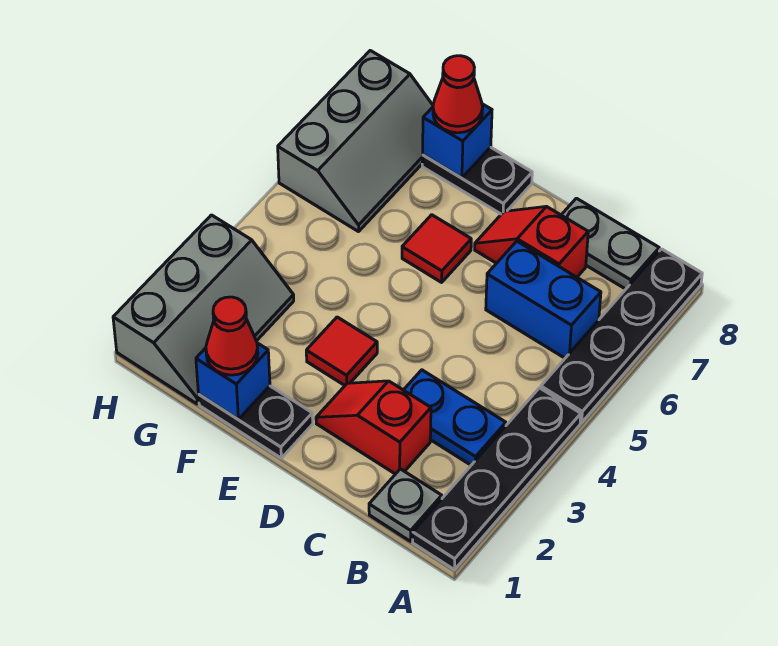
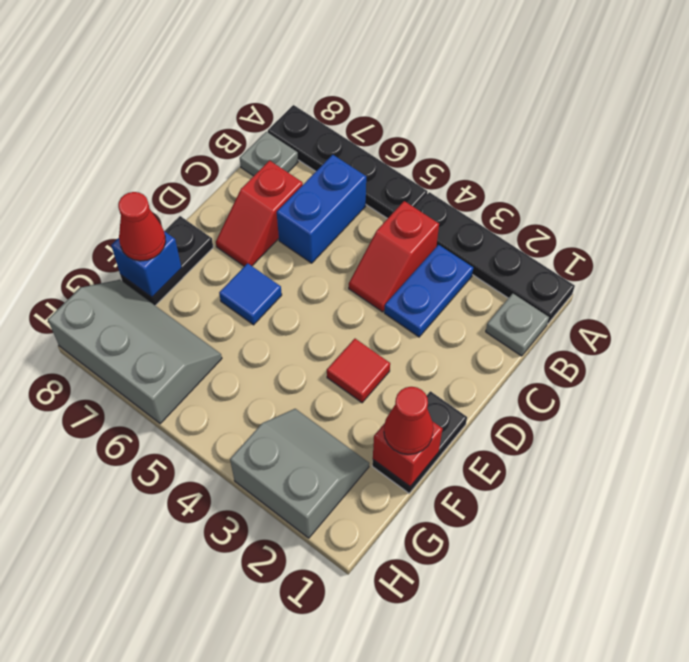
grey 1x2 plate [562,198,659,289] -> grey 1x1 plate [240,132,298,176]
red 1x2 slope [316,381,431,474] -> red 1x2 slope moved to [349,201,439,312]
red 1x1 tile [402,215,471,282] -> blue 1x1 tile [219,263,282,325]
blue 1x1 brick [196,343,270,419] -> red 1x1 brick [373,421,443,486]
grey 2x3 slope [113,215,294,404] -> grey 2x2 slope [230,409,369,538]

